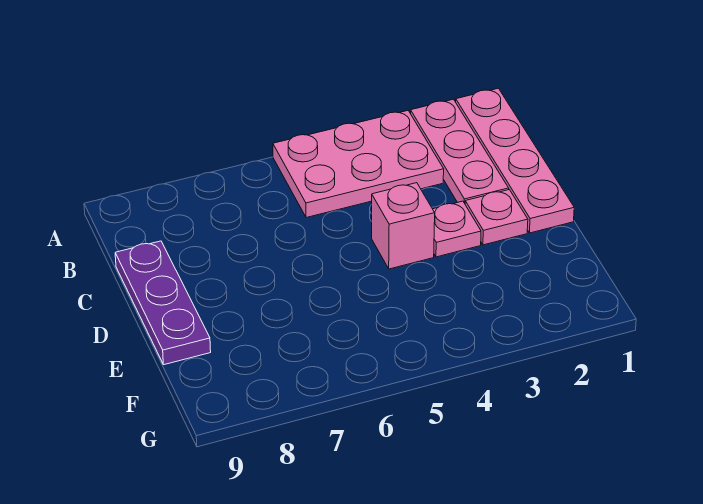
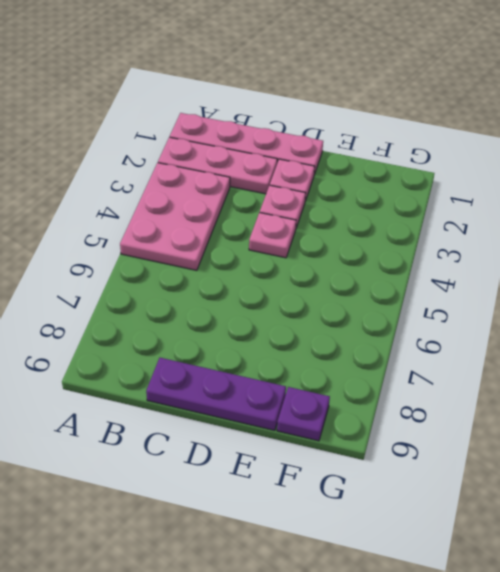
pink 1x1 brick [372,183,435,269] -> pink 1x1 plate [249,213,296,258]
none -> purple 1x1 plate [277,387,330,441]

